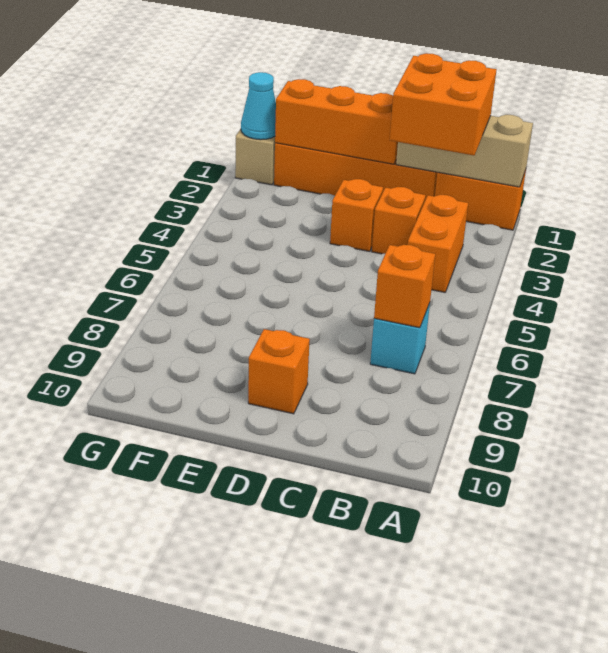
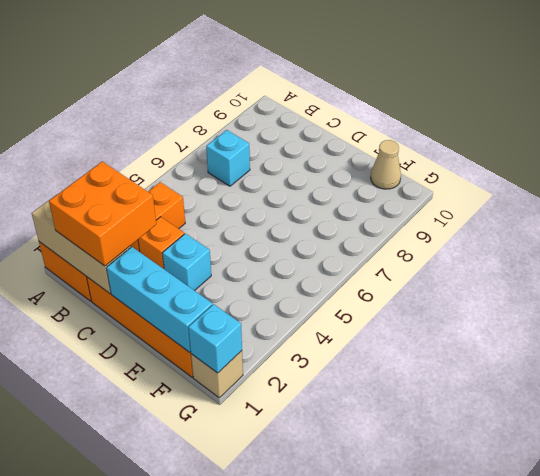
orange 1x1 brick [374,245,435,328] -> none
orange 1x3 brick [275,79,398,164] -> cyan 1x3 brick [107,247,212,352]
orange 1x1 brick [330,179,383,251] -> cyan 1x1 brick [162,234,211,291]
orange 1x1 brick [248,329,310,414] -> none
none -> tan 1x1 cone [371,140,401,189]
cyan 1x1 cone [241,72,276,140] -> cyan 1x1 brick [188,304,242,373]

